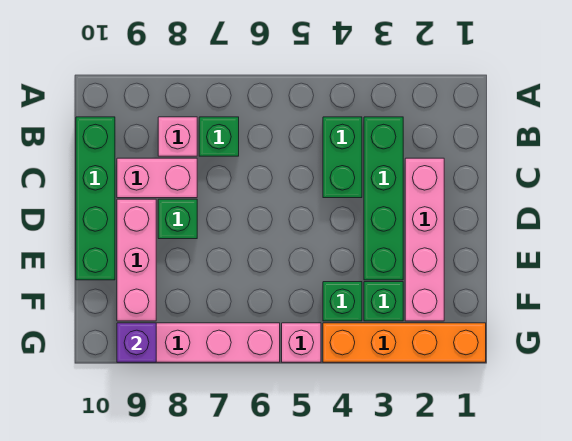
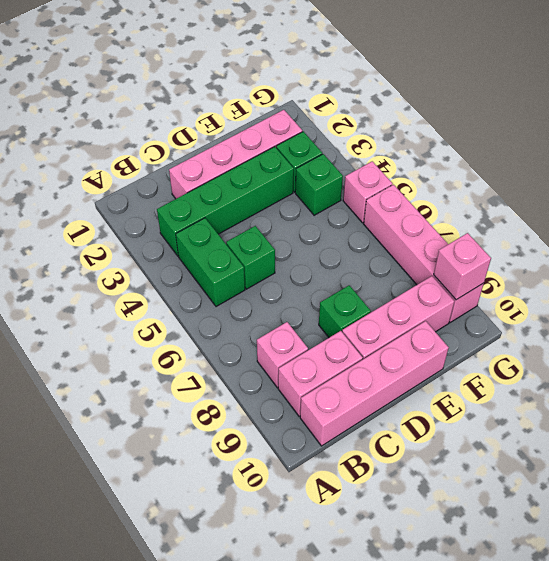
green 1x2 brick [323,117,362,198] -> green 1x2 brick turned to [176,218,245,307]
green 1x1 brick [199,117,239,156] -> green 1x1 brick moved to [226,226,275,289]
green 1x4 brick [76,117,115,280] -> pink 1x4 brick [300,321,449,446]
pink 1x2 brick [117,158,197,198] -> pink 1x2 brick turned to [278,331,363,416]
orange 1x4 brick [323,323,486,362] -> none
purple 1x1 brick [117,323,156,362] -> pink 1x1 brick [434,233,491,300]

